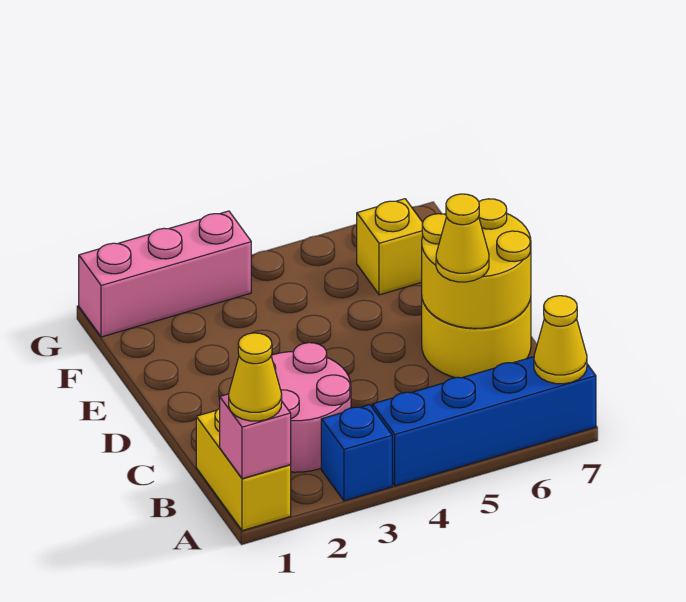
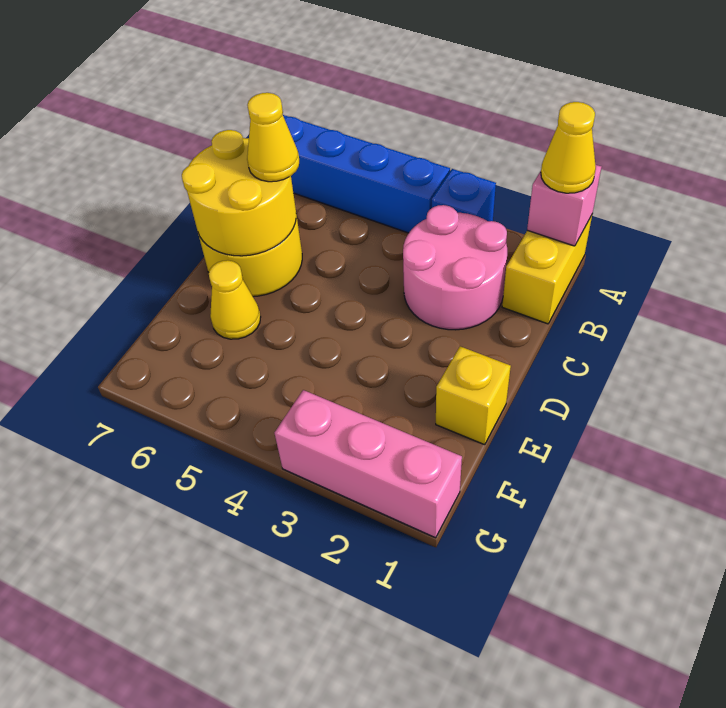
yellow 1x1 cone [534,296,587,384] -> yellow 1x1 cone moved to [209,260,261,339]
yellow 1x1 brick [357,199,423,295] -> yellow 1x1 brick moved to [436,346,511,445]

